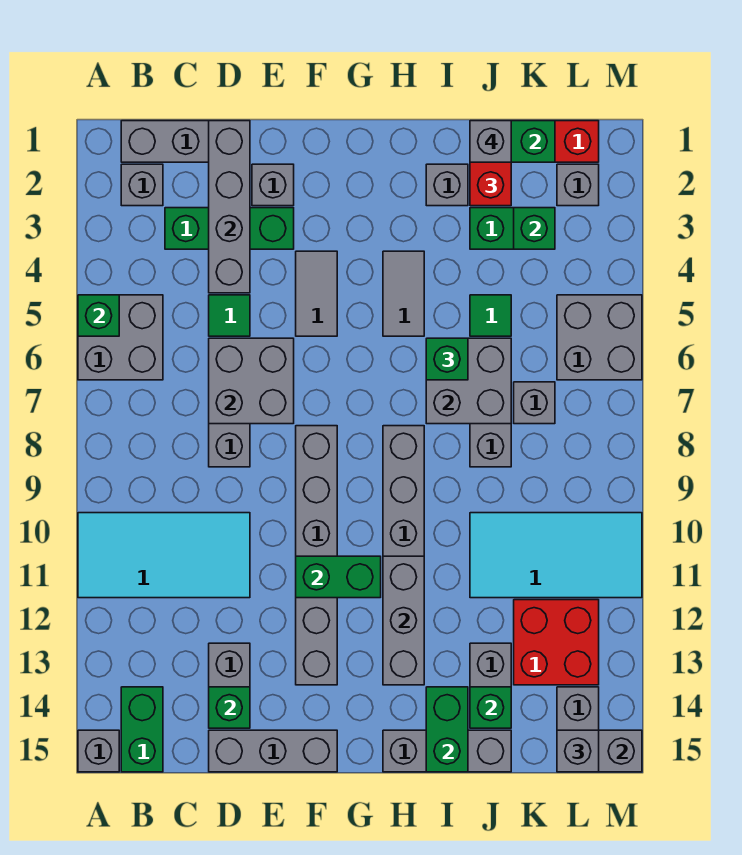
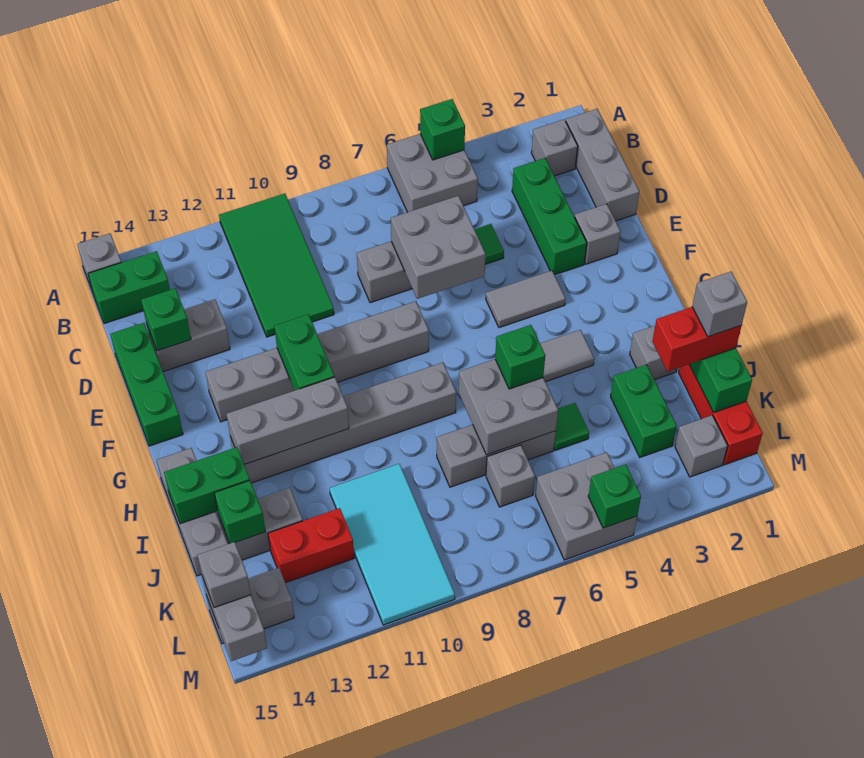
cyan 2x4 tile [78,513,250,598] -> green 2x4 tile [219,194,334,337]
grey 1x4 brick [209,121,250,293] -> none
grey 1x3 brick [209,730,337,772] -> green 1x3 brick [110,323,183,446]
green 1x1 brick [514,208,555,249] -> green 1x1 brick moved to [588,464,641,528]
red 2x2 brick [514,600,599,685] -> red 1x2 brick [268,508,354,583]

